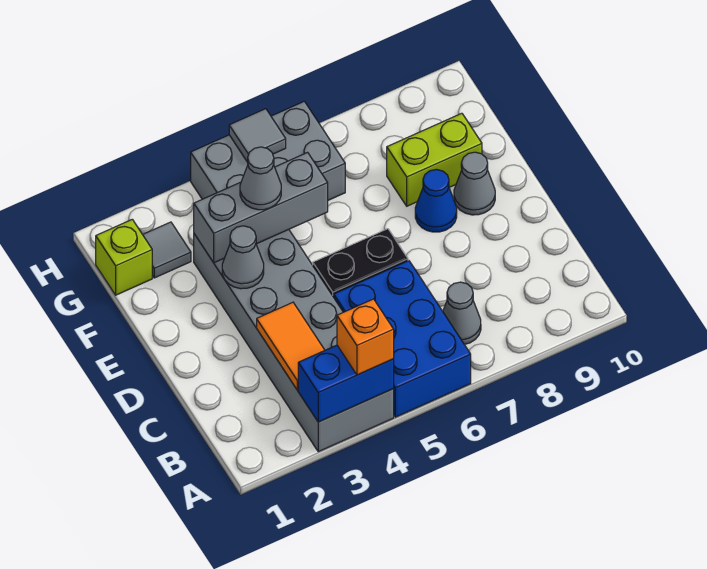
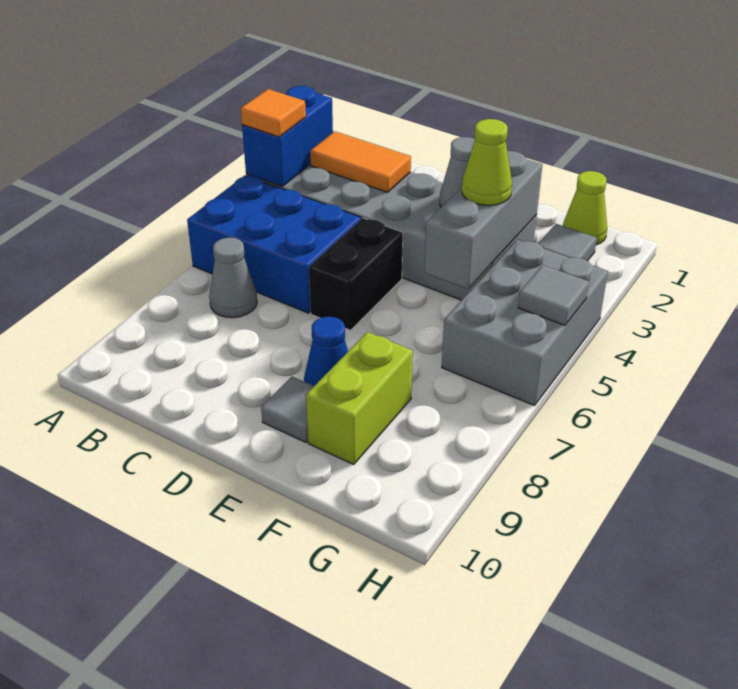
orange 1x1 brick [337,299,394,375] -> orange 1x1 tile [241,89,306,137]
grey 1x1 cone [454,152,495,215] -> grey 1x1 tile [261,377,314,442]
grey 1x1 cone [240,147,281,210] -> lime 1x1 cone [462,119,512,205]
lime 1x1 brick [96,219,152,295] -> lime 1x1 cone [563,171,607,245]

